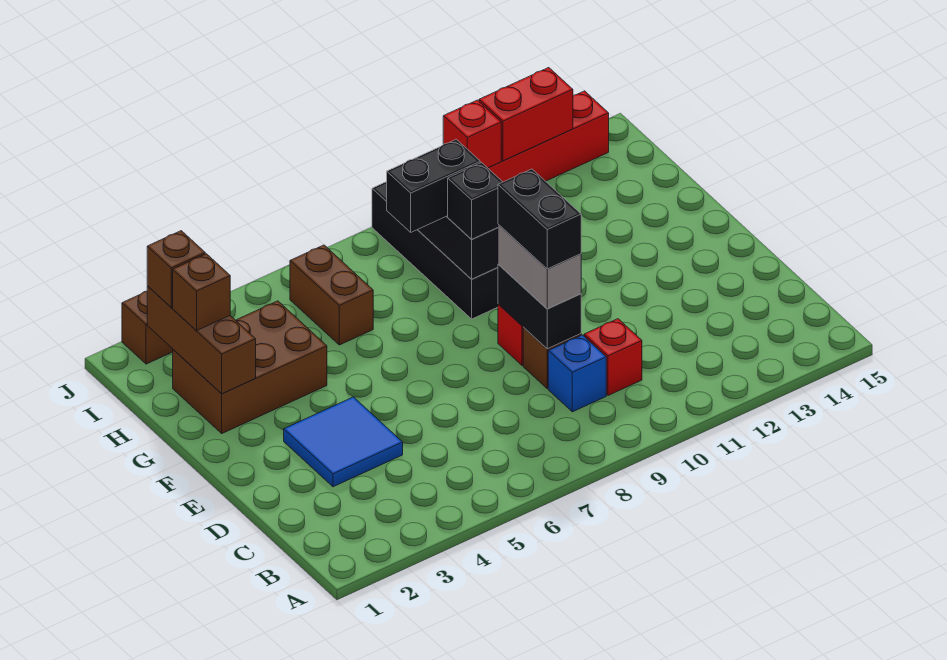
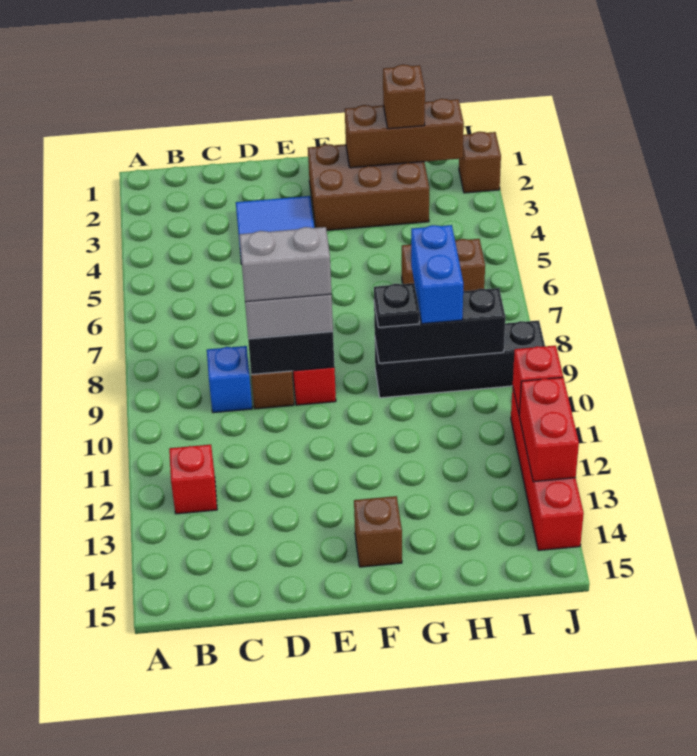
red 1x1 brick [584,319,642,395] -> red 1x1 brick moved to [169,445,217,514]
black 1x2 brick [498,169,581,269] -> grey 1x2 brick [239,227,331,302]
brown 2x3 brick [173,301,327,433] -> brown 2x3 brick turned to [308,144,429,230]
black 1x1 brick [448,163,502,239] -> black 1x1 plate [374,283,419,327]
black 1x2 brick [387,139,480,232] -> blue 1x2 brick [411,225,463,324]
brown 1x1 brick [147,231,205,307] -> brown 1x1 brick moved to [354,496,402,567]

